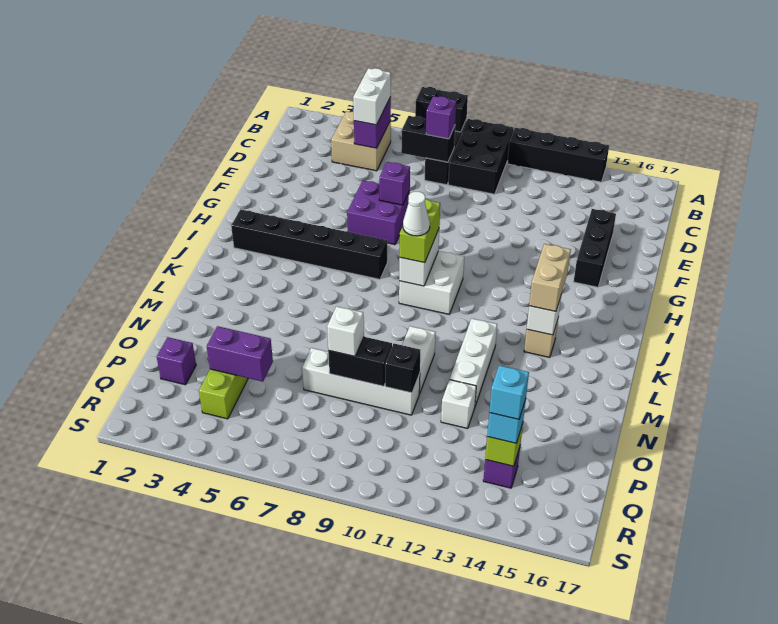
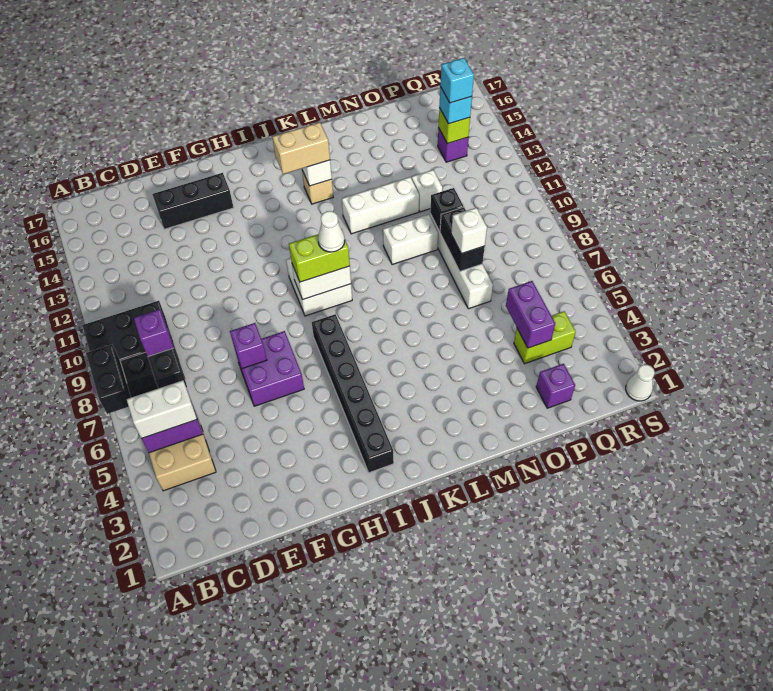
black 1x4 brick [507,128,609,182] -> none
none -> white 1x1 cone [626,365,655,401]

